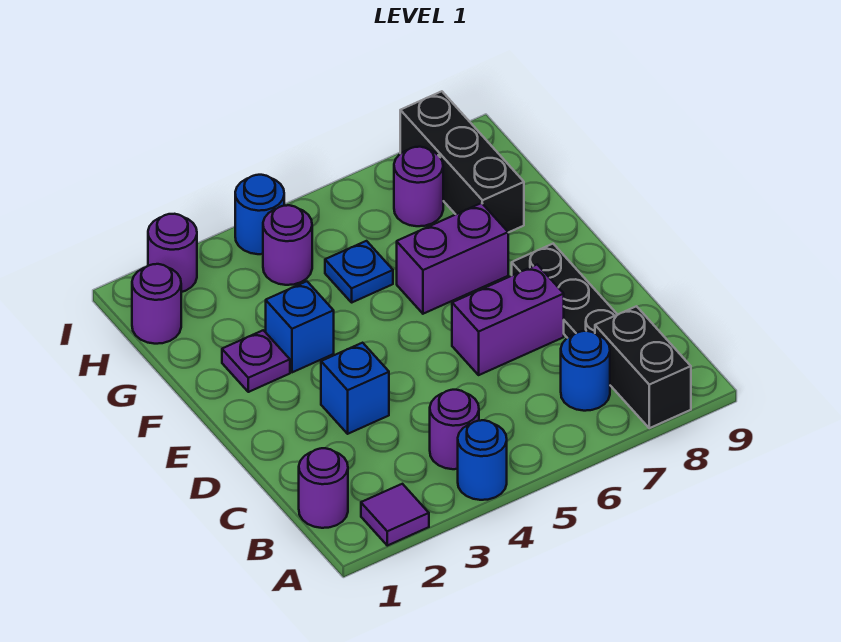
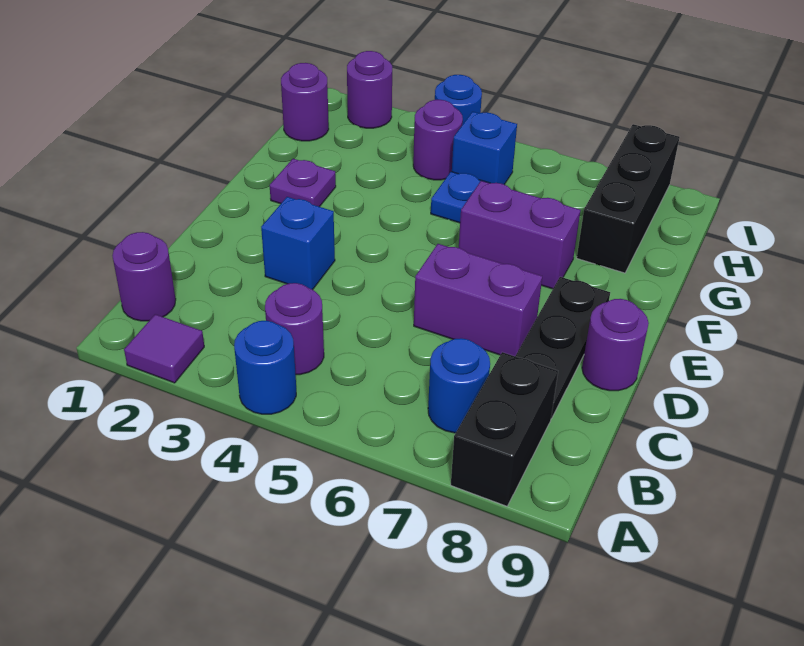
blue 1x1 brick [266,281,334,372] -> blue 1x1 brick moved to [452,112,517,185]
purple 1x1 round brick [394,147,443,226] -> purple 1x1 round brick moved to [582,299,649,391]

